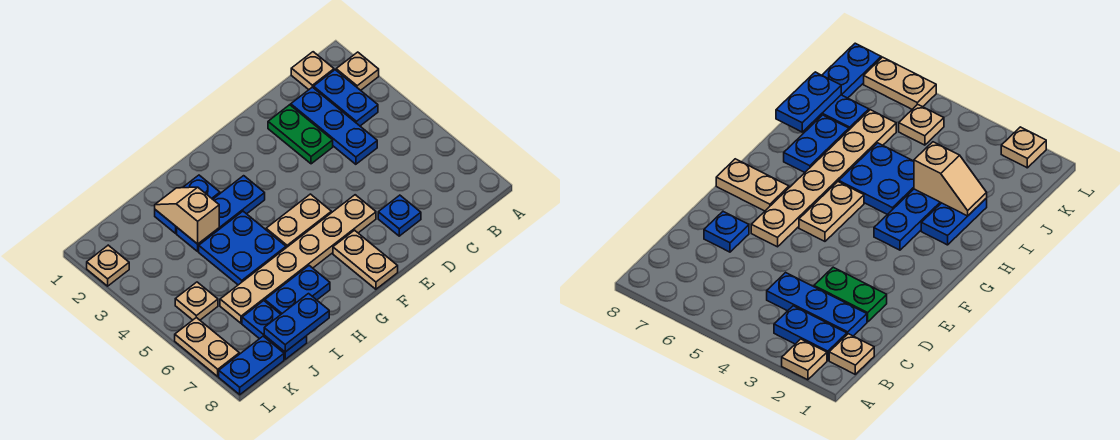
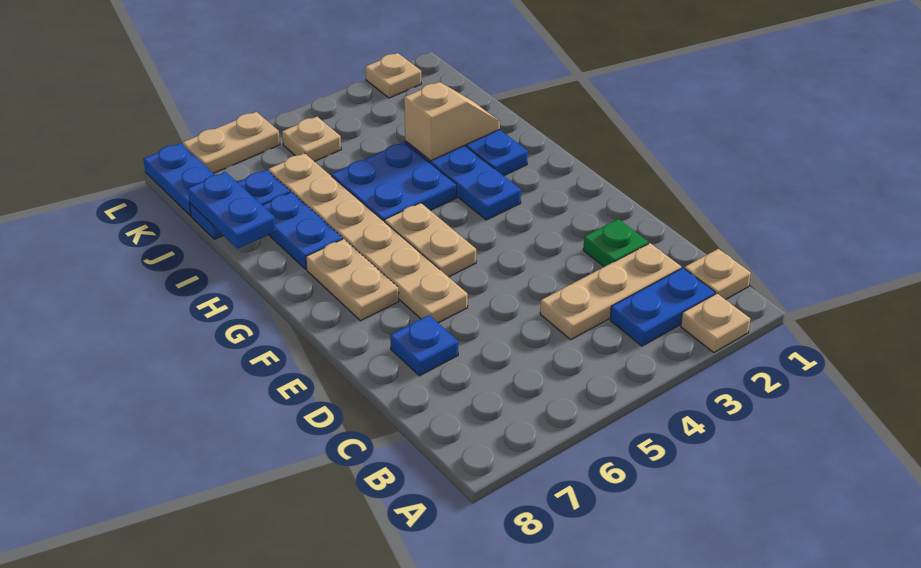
blue 1x3 plate [291,87,377,164] -> tan 1x3 plate [540,243,681,339]
green 1x2 plate [268,105,333,164] -> green 1x1 plate [583,219,649,267]
tan 1x2 plate [333,230,398,289] -> tan 1x2 plate turned to [306,239,399,321]

